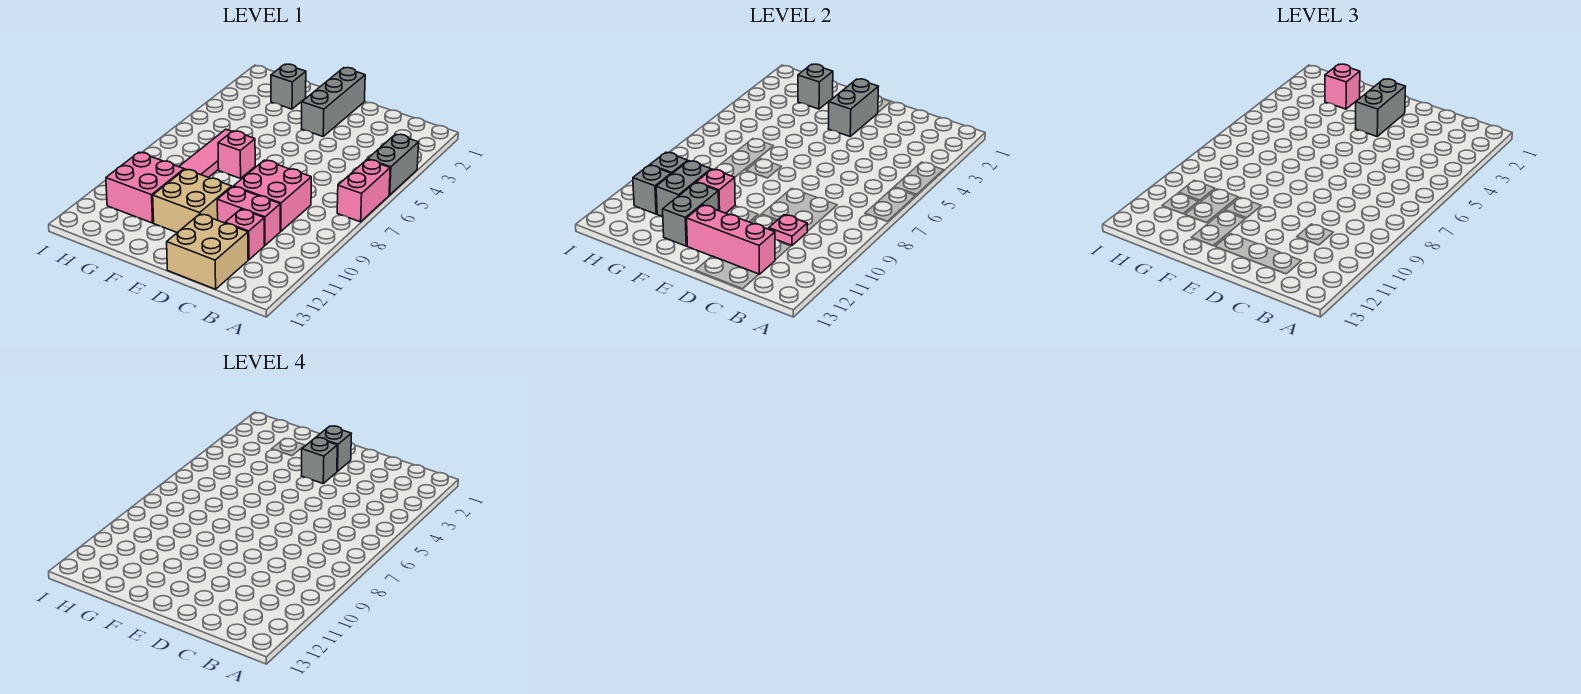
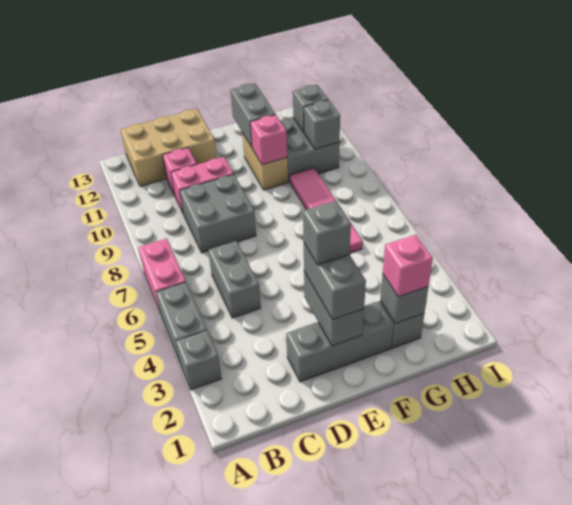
pink 2x2 brick [234,160,311,231] -> grey 2x2 brick [180,174,256,253]
pink 1x1 plate [769,215,807,245] -> none
tan 2x2 brick [167,214,248,289] -> tan 2x3 brick [121,109,217,186]
pink 1x3 brick [687,205,775,274] -> none
grey 1x3 brick [301,68,365,136] -> grey 1x3 brick turned to [286,301,394,382]
grey 1x1 brick [316,426,351,472] -> grey 1x1 brick moved to [176,331,222,390]
tan 2x2 brick [153,169,232,233] -> tan 1x2 brick [242,133,288,190]
pink 1x1 brick [218,131,255,178] -> none
pink 2x2 brick [106,152,184,223] -> grey 2x2 brick [280,118,340,182]
grey 1x2 brick [656,161,711,217] -> grey 1x2 brick moved to [208,241,261,318]

